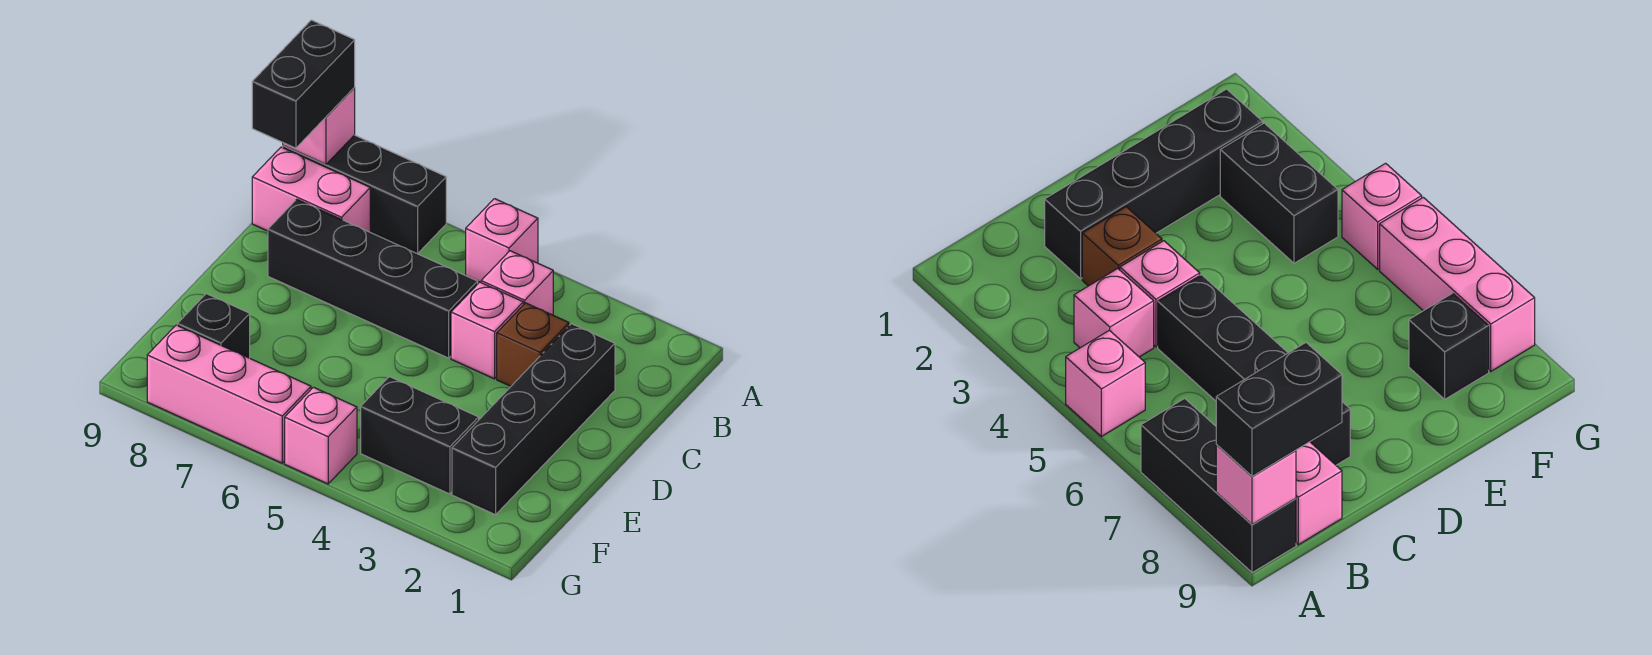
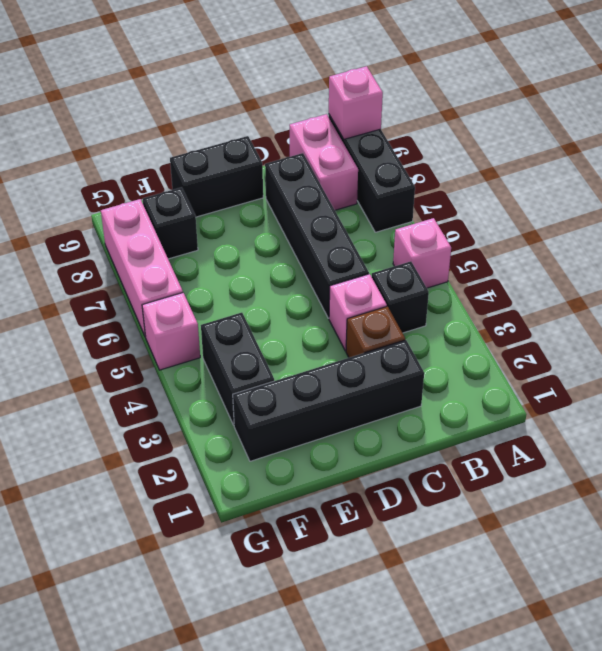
black 1x2 brick [252,20,355,148] -> black 1x2 brick moved to [170,136,263,217]
pink 1x1 brick [481,251,553,315] -> black 1x1 brick [372,261,429,333]

